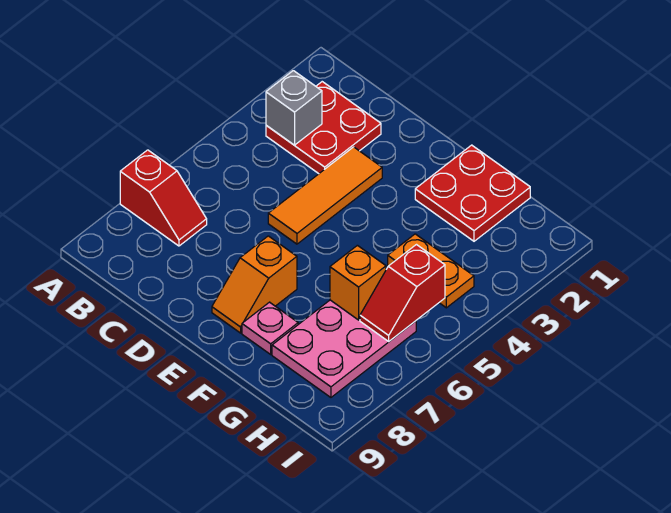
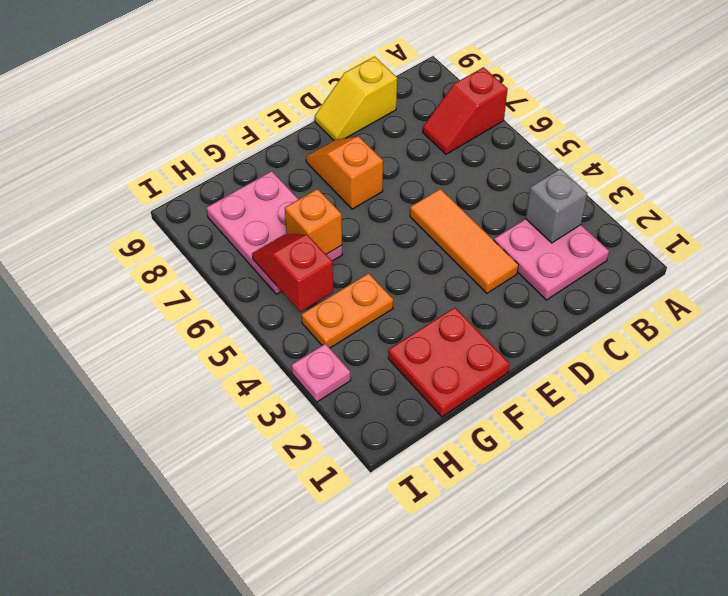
red 2x2 plate [266,82,381,174] -> pink 2x2 plate [494,219,609,300]
none -> yellow 1x2 slope [315,57,397,140]
pink 1x1 plate [242,302,298,354] -> pink 1x1 plate moved to [292,344,351,402]

